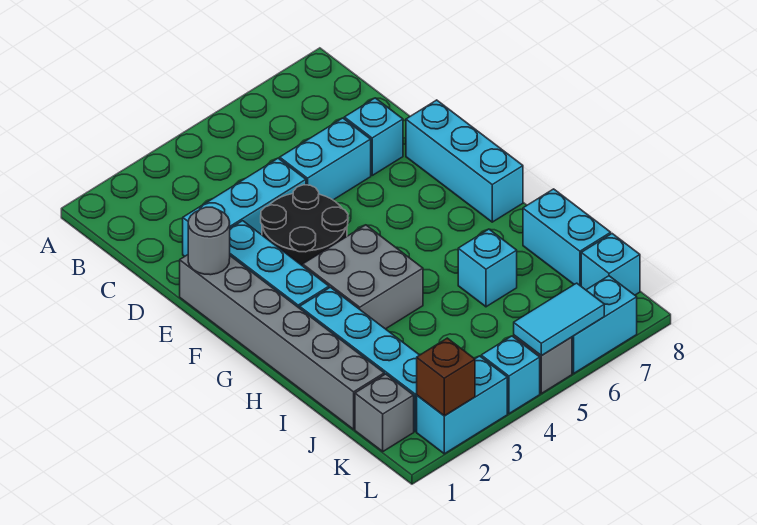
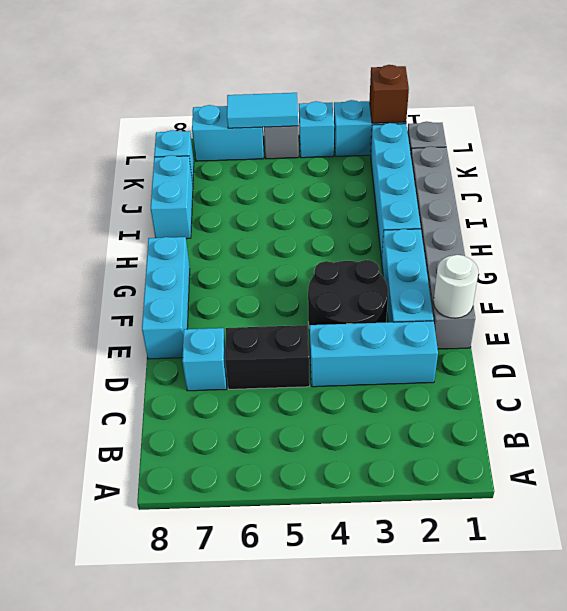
cyan 1x2 brick [280,118,371,200] -> black 1x2 brick [225,325,310,389]
grey 1x1 round brick [188,207,230,275] -> white 1x1 round brick [433,255,478,318]
grey 2x2 brick [303,225,423,329] -> none
cyan 1x1 brick [458,229,517,307] -> none

